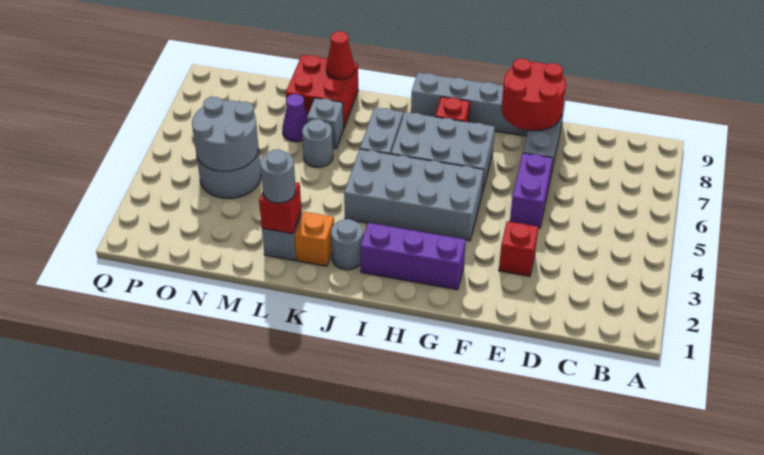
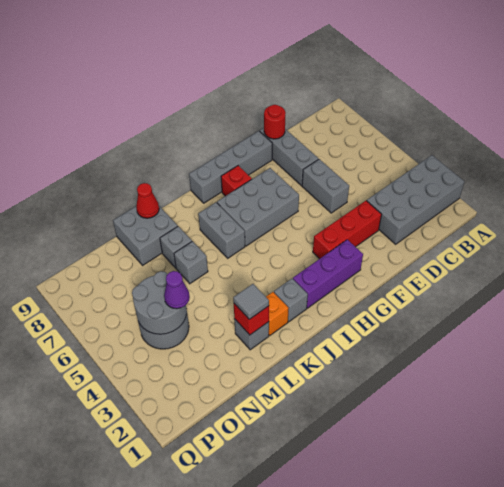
red 1x1 brick [499,221,538,276] -> red 1x3 brick [313,201,382,259]
purple 1x2 brick [510,153,553,228] -> grey 1x2 brick [302,159,349,213]
red 2x2 round brick [501,59,566,131] -> red 1x1 round brick [264,105,286,139]
grey 2x4 brick [344,149,484,241] -> grey 2x4 brick moved to [367,155,464,244]
grey 1x1 round brick [331,219,363,270] -> grey 1x1 brick [274,279,308,322]
grey 1x1 round brick [260,150,296,203] -> grey 1x1 tile [233,284,269,319]
grey 1x1 round brick [302,119,333,167] -> grey 1x1 brick [174,241,208,284]
red 2x2 brick [286,55,358,127] -> grey 2x2 brick [113,206,178,265]
purple 1x1 cone [282,94,308,142] -> purple 1x1 cone moved to [164,271,190,309]

